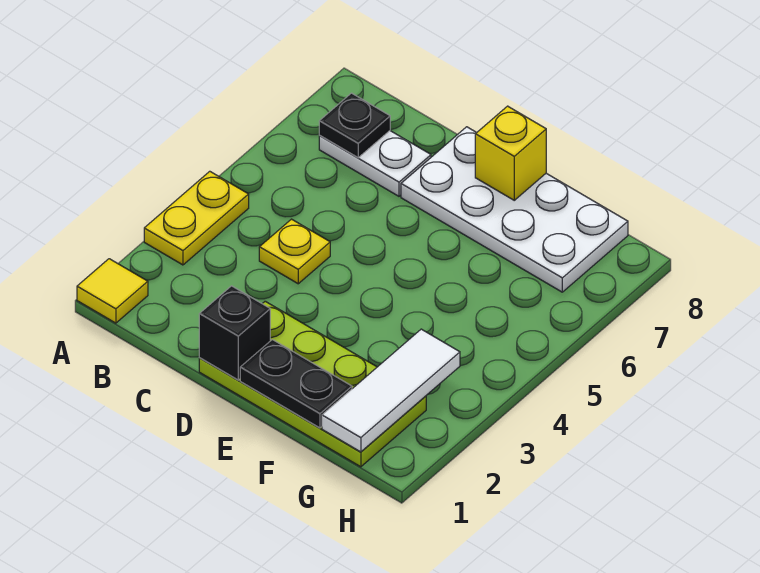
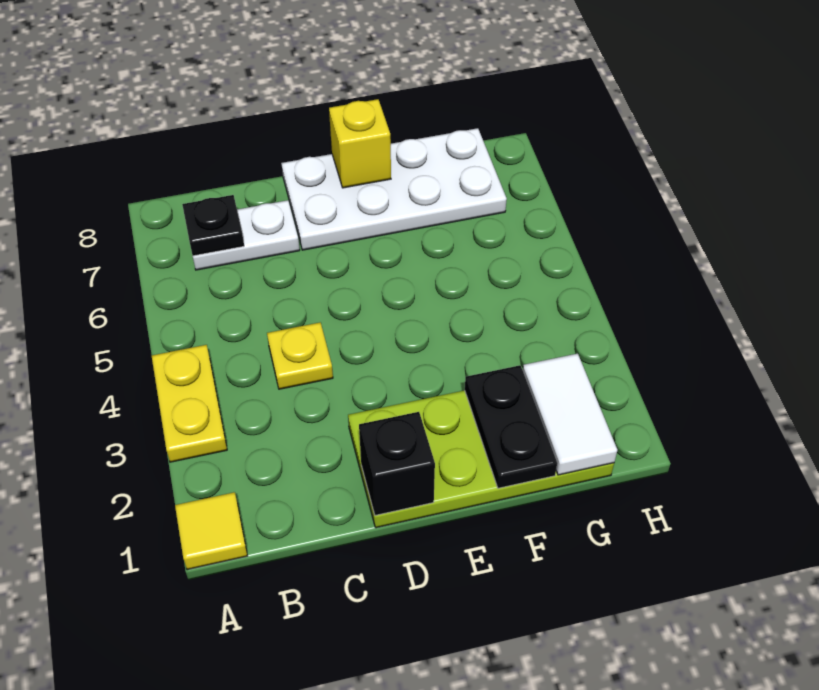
black 1x2 plate [240,340,352,428] -> black 1x2 plate turned to [465,365,557,488]
white 1x3 tile [322,329,460,452] -> white 1x2 tile [523,354,617,475]

